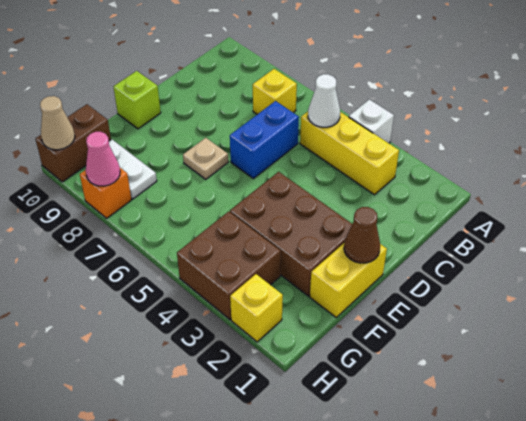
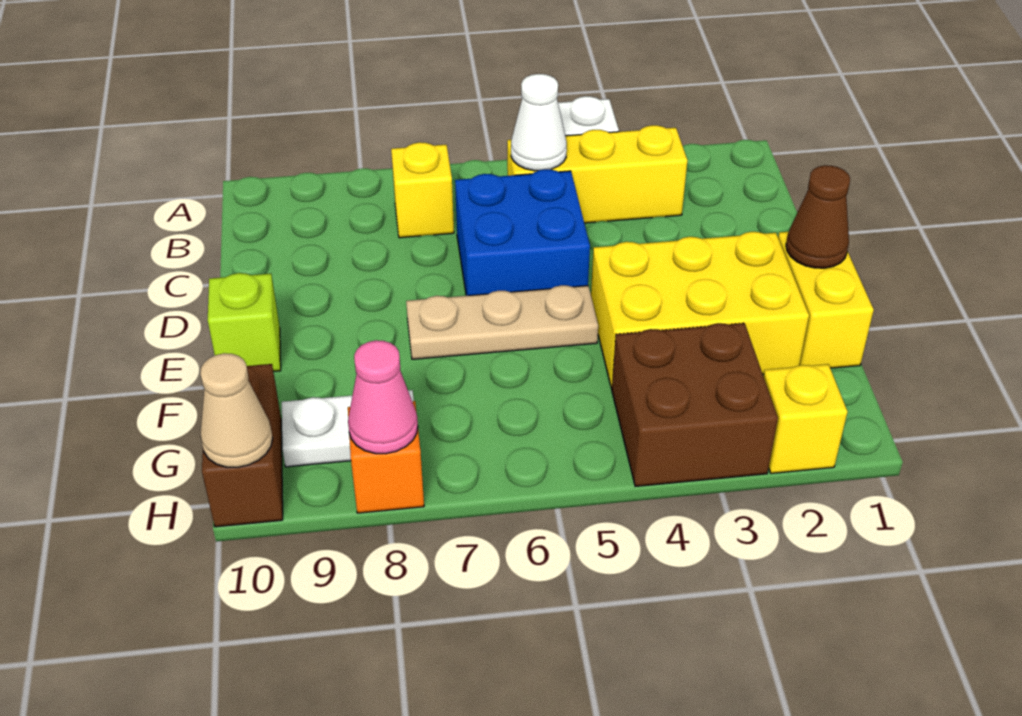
blue 1x2 brick [230,101,299,179] -> blue 2x2 brick [455,169,590,296]
brown 2x3 brick [230,172,352,296] -> yellow 2x3 brick [591,232,809,388]
tan 1x1 plate [183,138,228,179] -> tan 1x3 plate [406,285,598,359]

